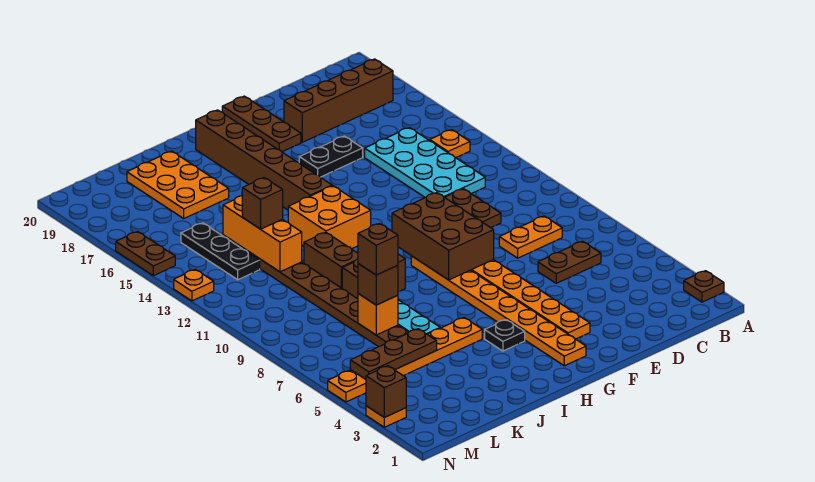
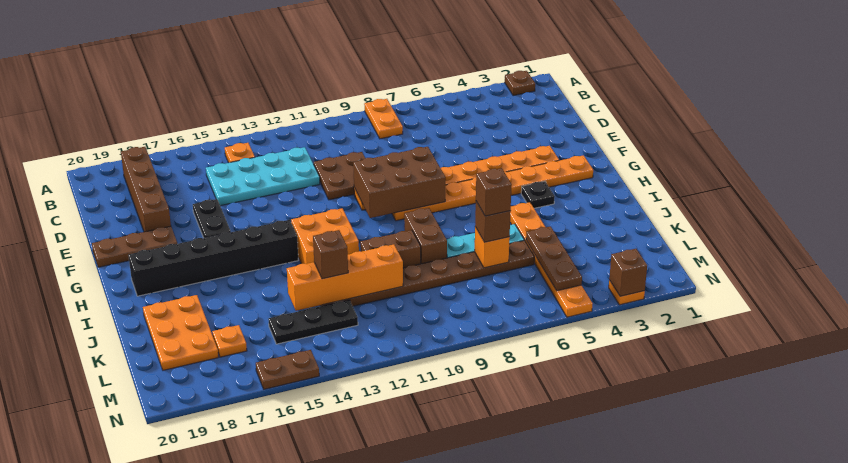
brown 1x2 plate [538,241,601,283] -> none
orange 1x2 plate [499,216,562,258] -> orange 1x2 plate moved to [364,99,403,139]
brown 1x6 brick [196,110,332,210] -> black 1x6 brick [128,220,298,296]
orange 2x3 plate [127,151,229,218] -> orange 2x3 plate turned to [143,295,218,370]
orange 1x3 brick [223,196,302,272] -> orange 1x4 brick [287,244,403,311]
orange 1x1 plate [174,269,214,301] -> orange 1x1 plate moved to [212,325,247,357]

